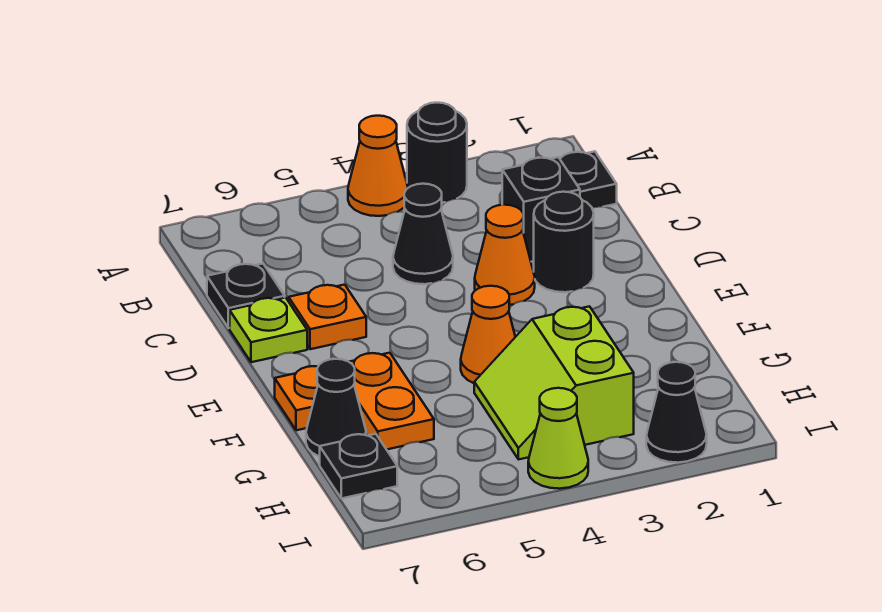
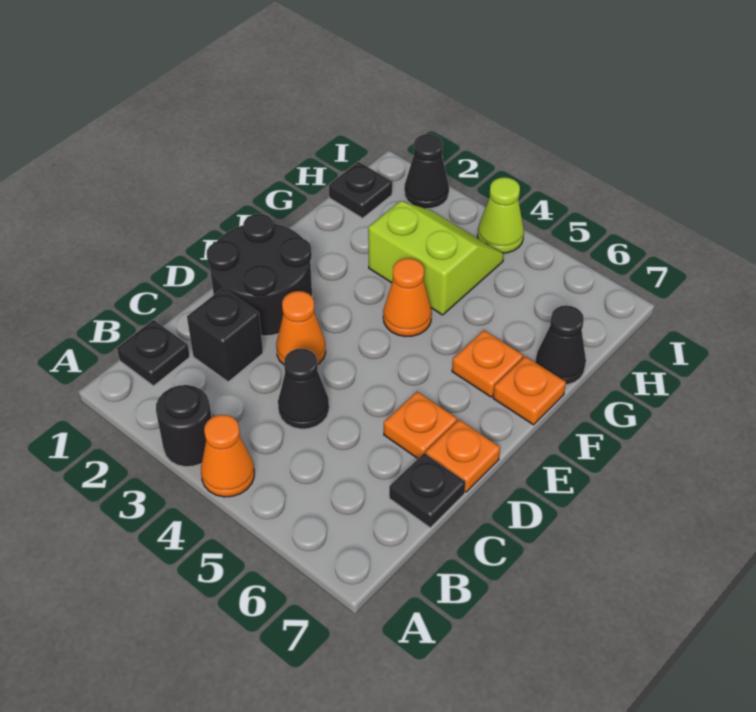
black 1x1 round brick [534,192,594,292] -> black 2x2 round brick [207,214,312,336]
lime 1x1 plate [230,298,307,362] -> orange 1x1 plate [426,420,500,492]
orange 1x2 plate [350,353,434,450] -> orange 1x1 plate [452,330,523,397]
lime 2x2 slope [474,306,634,459] -> lime 2x2 slope turned to [368,201,504,315]
black 1x1 plate [320,434,397,498] -> black 1x1 plate moved to [329,162,392,218]

